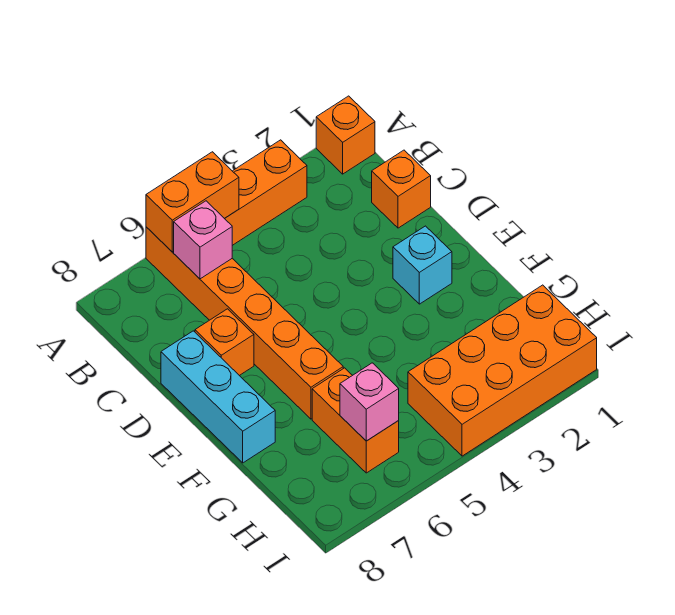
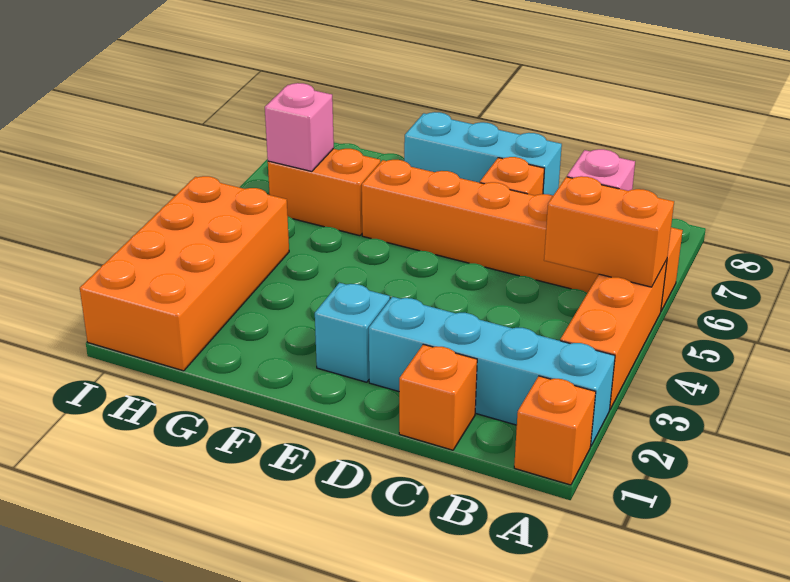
none -> cyan 1x4 brick [369,297,615,446]
orange 1x2 brick [146,152,239,252] -> orange 1x2 brick turned to [544,176,674,287]

